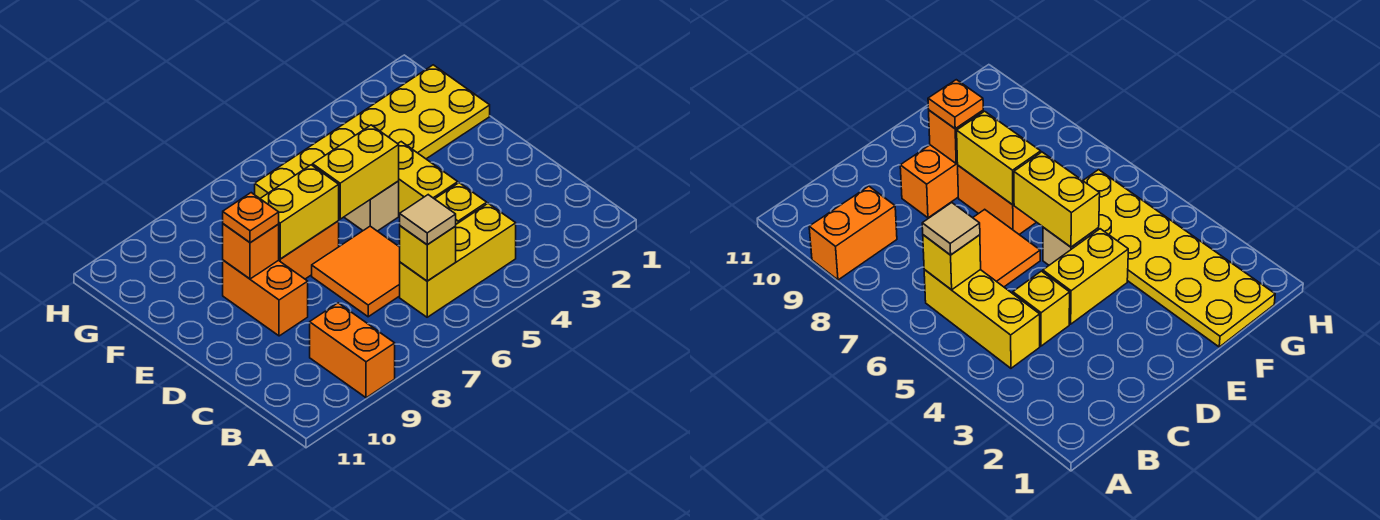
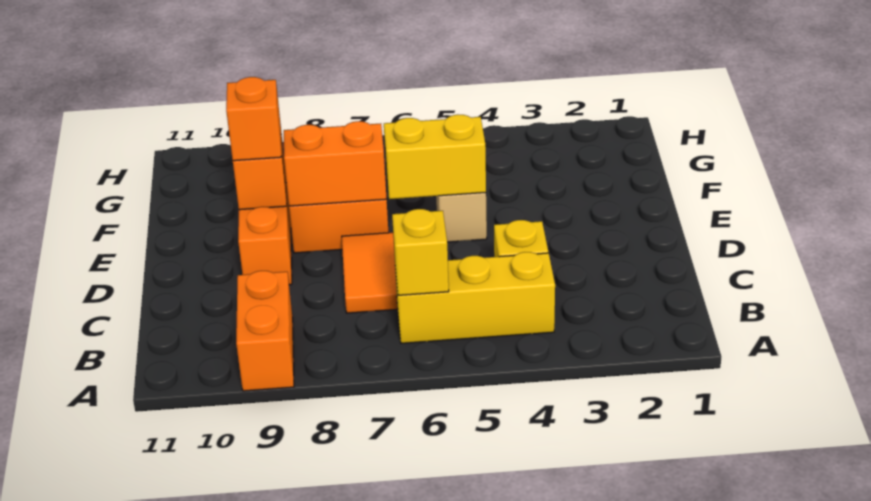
tan 1x1 tile [400,195,456,245] -> none
yellow 1x2 brick [398,142,458,215] -> none
yellow 1x2 brick [260,165,339,259] -> orange 1x2 brick [284,121,387,206]
orange 1x1 plate [223,193,279,243] -> orange 1x1 brick [226,77,281,161]
yellow 2x6 plate [255,65,490,198] -> none

